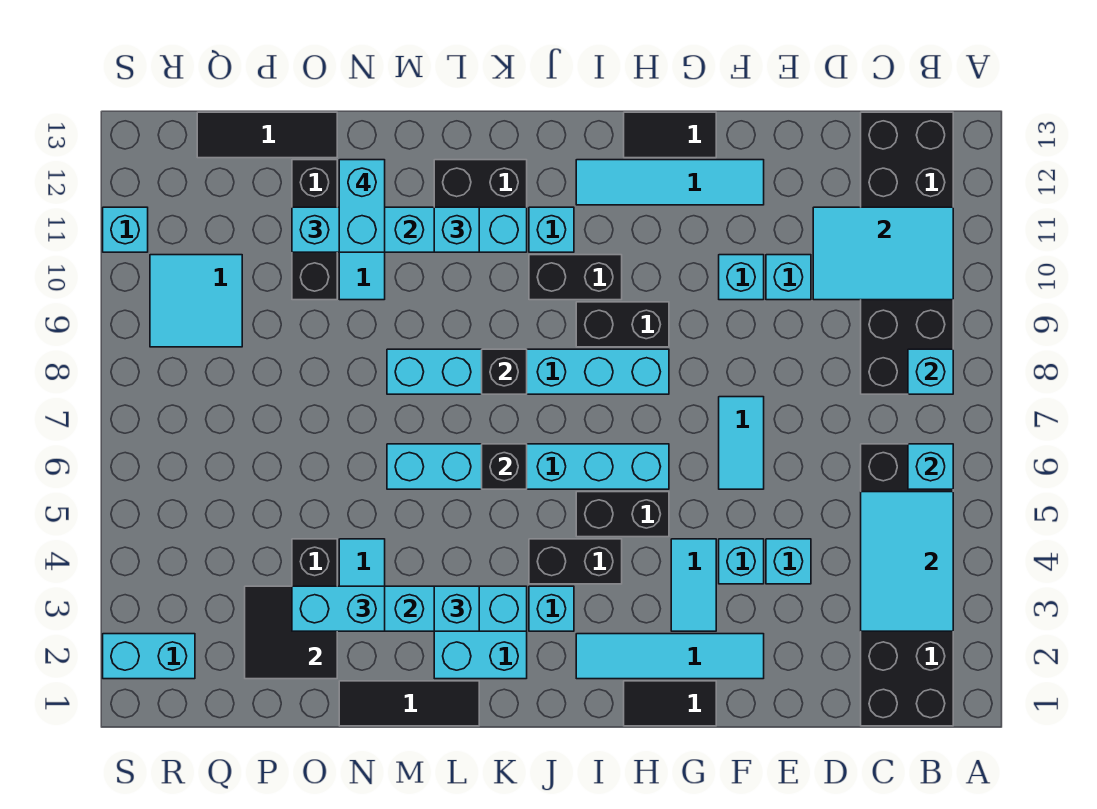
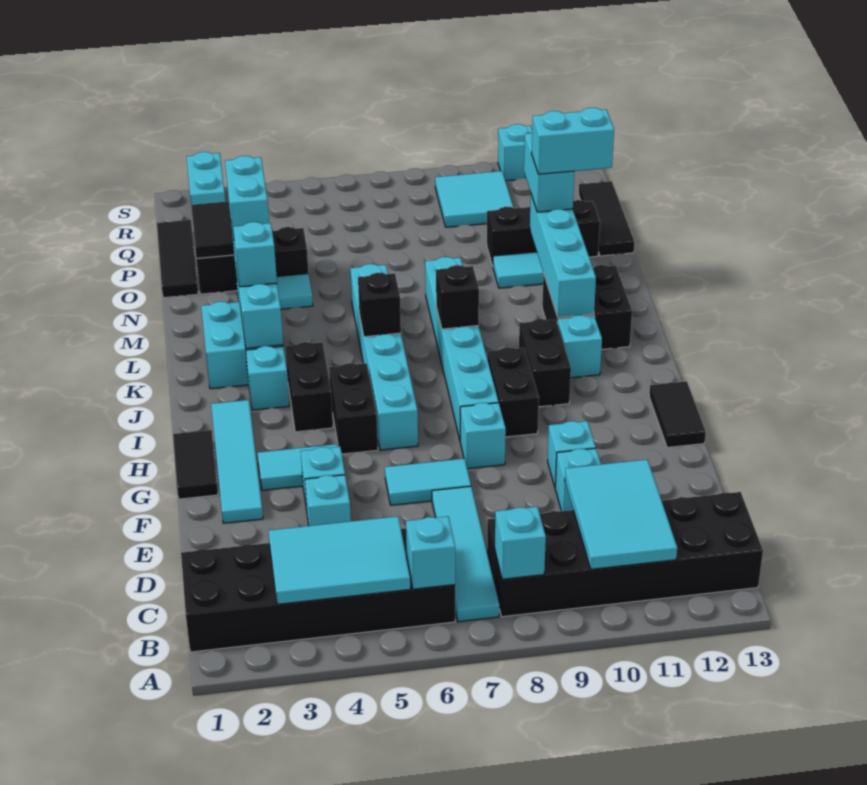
cyan 1x4 tile [576,160,764,205] -> cyan 1x4 tile moved to [432,486,499,622]
black 1x3 tile [339,681,479,726] -> black 1x3 tile moved to [157,220,198,298]
cyan 1x1 brick [434,207,479,252] -> cyan 1x1 brick moved to [460,403,506,469]

